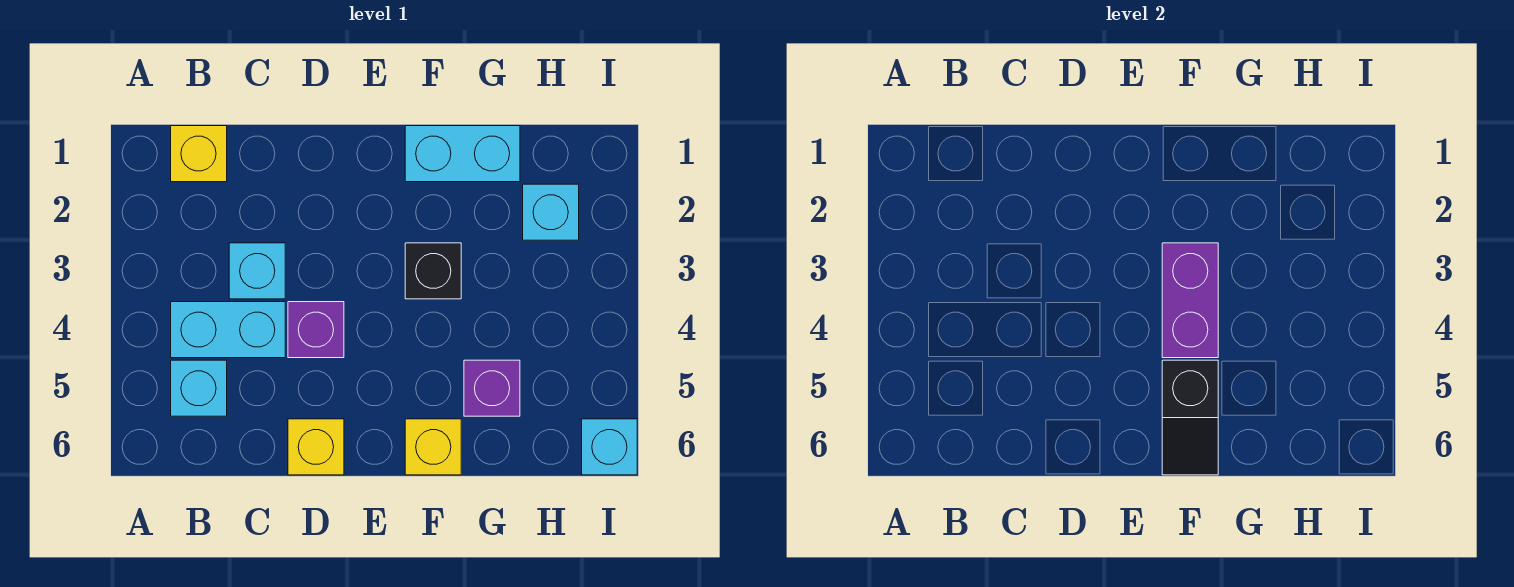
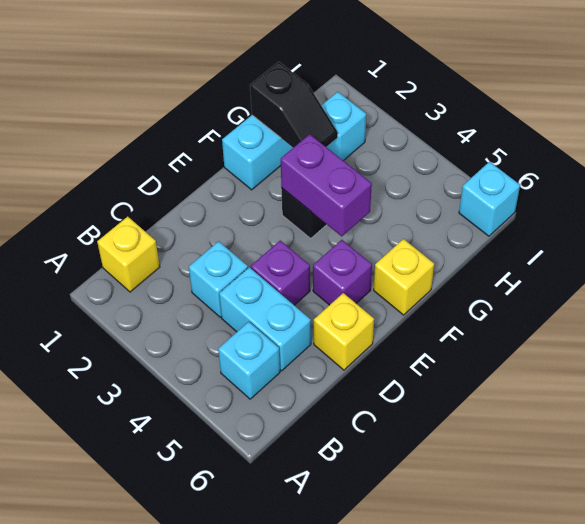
cyan 1x2 brick [171,302,285,358] -> cyan 1x2 brick turned to [219,267,311,371]
black 1x2 slope [1162,360,1218,475] -> black 1x2 slope moved to [250,62,338,148]
purple 1x1 brick [464,360,520,416] -> purple 1x1 brick moved to [313,240,372,305]

